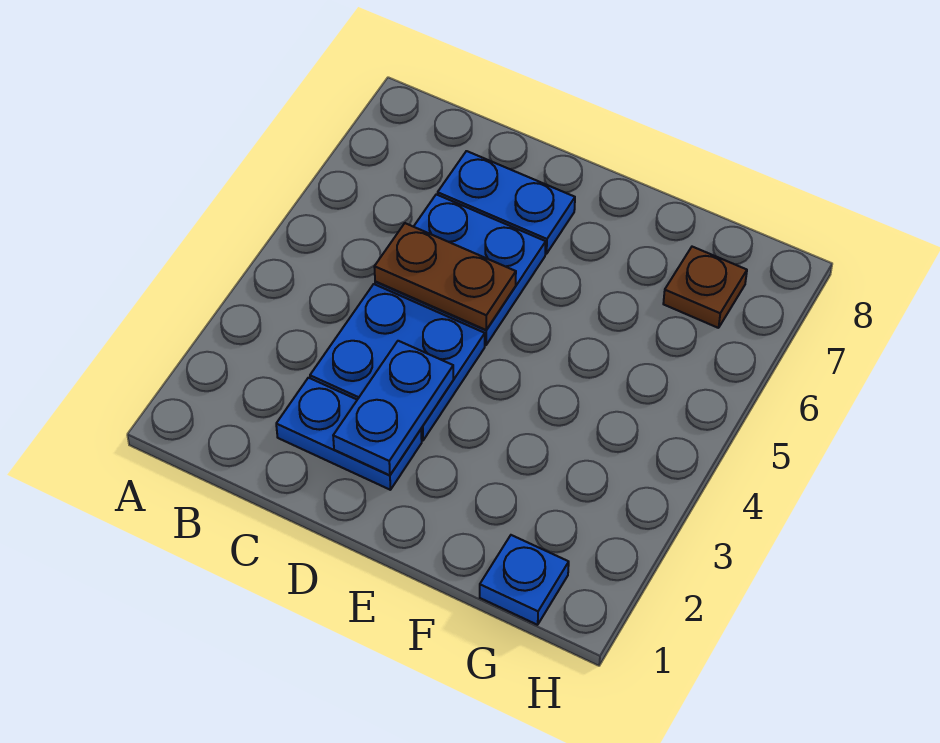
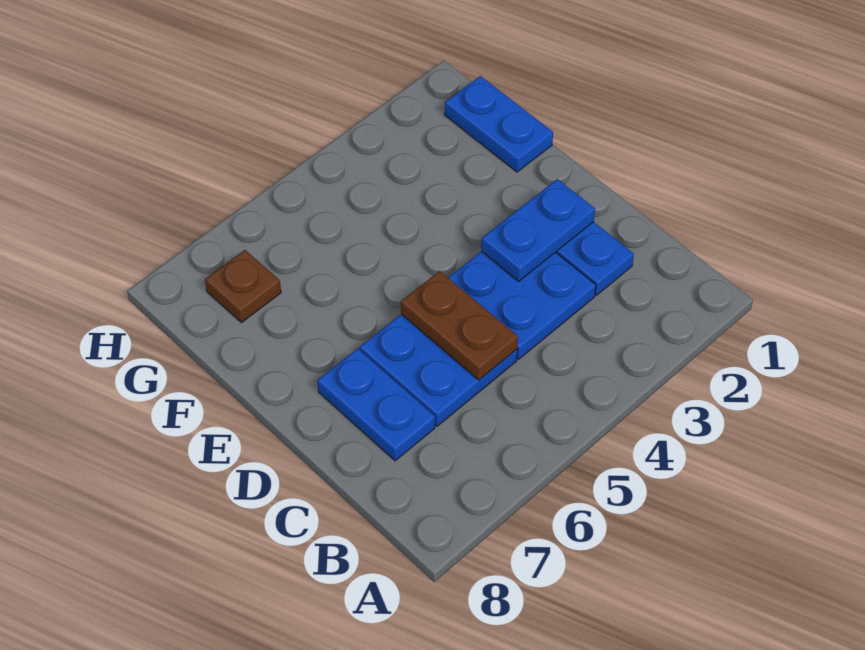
blue 1x1 plate [480,535,569,625] -> blue 1x2 plate [445,76,553,172]

